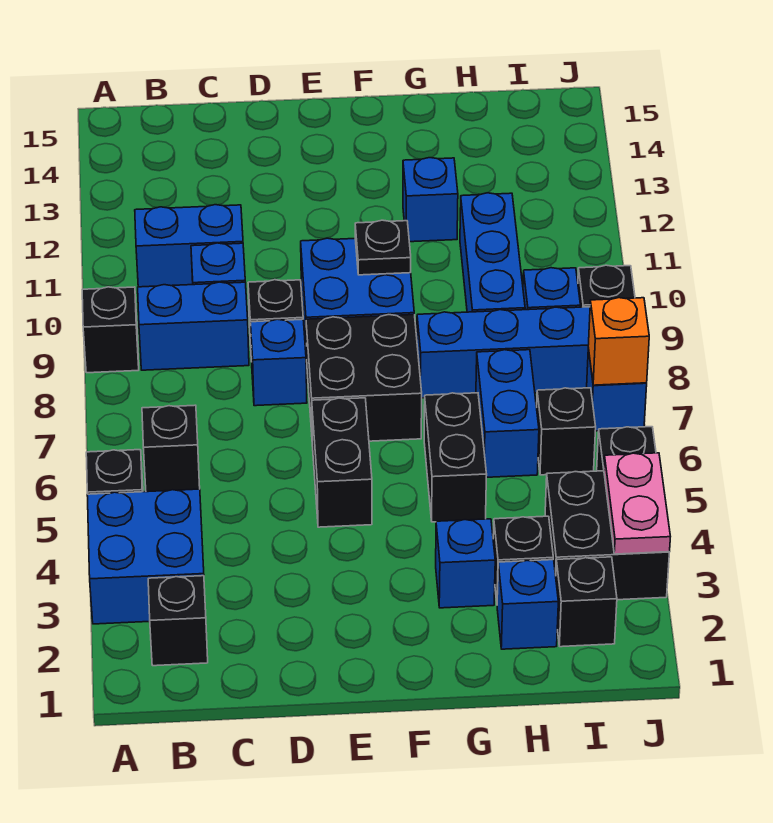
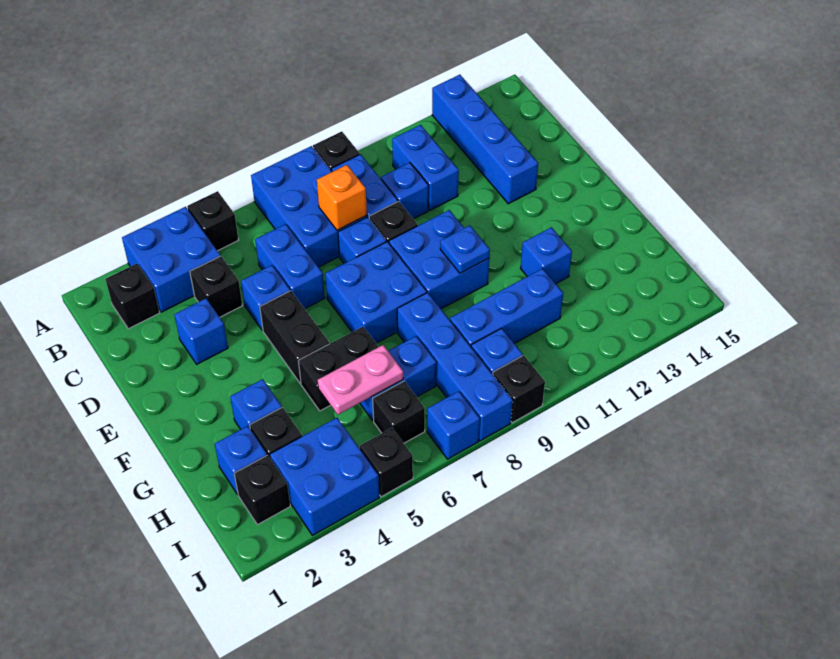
none -> blue 2x3 brick [251,146,367,267]
none -> blue 1x4 brick [432,75,538,204]
black 1x1 brick [142,405,200,492] -> black 1x1 brick moved to [190,256,242,317]
none -> blue 1x2 brick [255,224,325,309]
none -> blue 1x1 brick [174,298,228,364]
none -> blue 1x1 brick [241,265,290,331]
black 1x2 brick [312,398,372,527] -> black 1x2 brick turned to [260,291,329,384]
black 2x2 brick [306,315,422,441] -> blue 2x2 brick [325,242,427,343]
black 1x1 plate [355,220,411,275] -> blue 1x1 plate [440,226,490,273]
black 2x2 brick [545,471,669,600] -> blue 2x2 brick [270,418,379,535]
pink 1x2 plate [604,453,670,554] -> pink 1x2 plate moved to [318,345,403,415]
orange 1x1 brick [588,298,649,385] -> orange 1x1 brick moved to [317,165,367,230]

